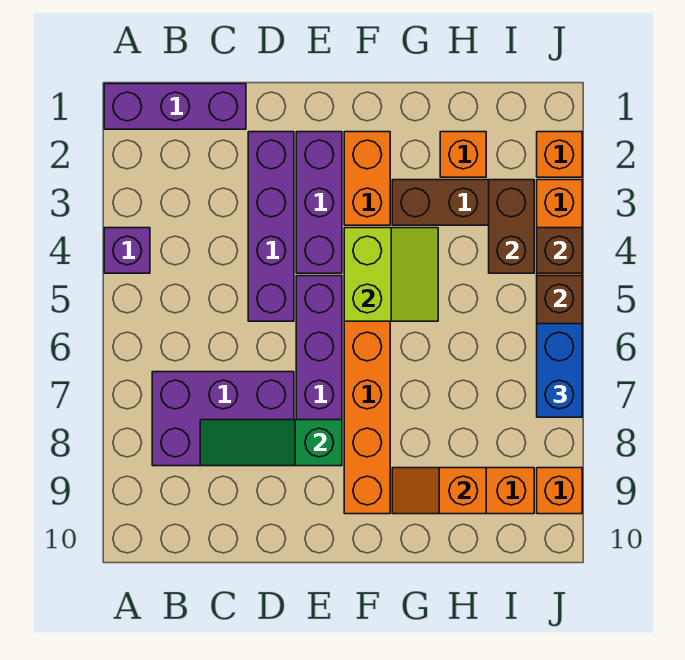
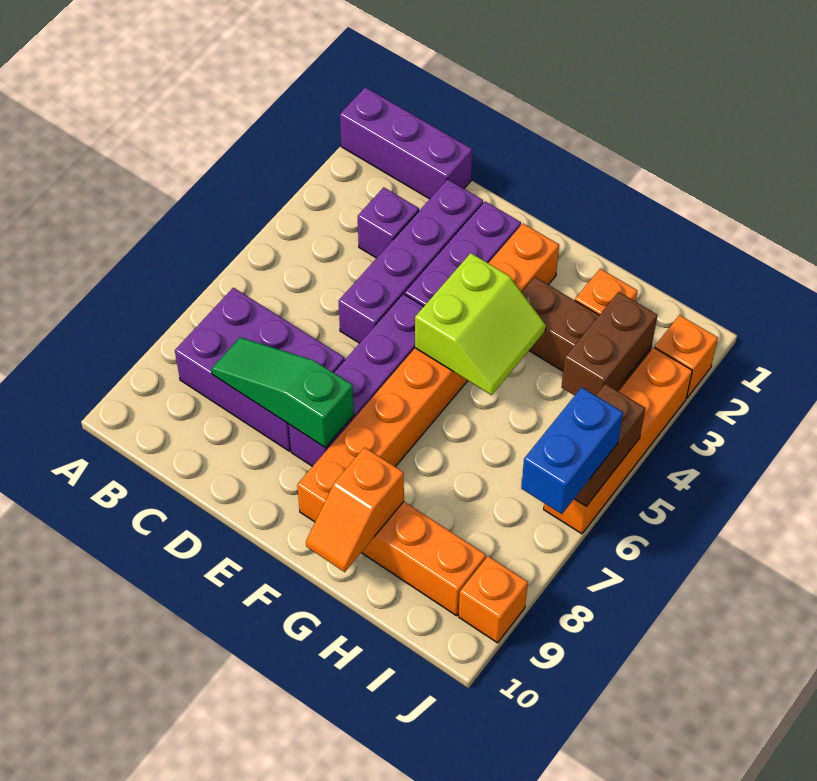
purple 1x1 brick [104,228,150,273] -> purple 1x1 brick moved to [358,187,419,258]
orange 1x2 slope [392,468,486,514] -> orange 1x2 slope turned to [306,447,404,572]
brown 1x1 brick [537,228,582,273] -> none

